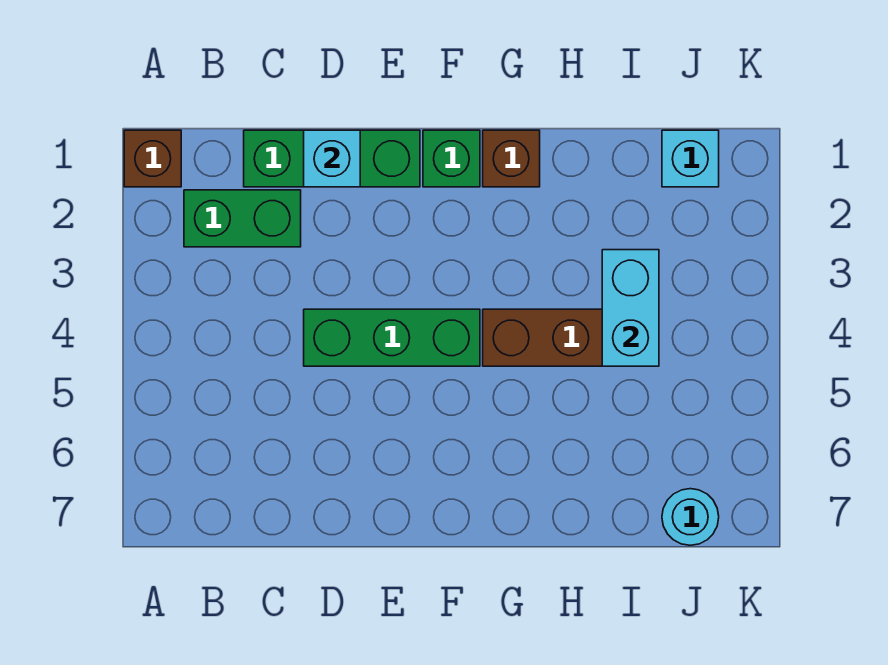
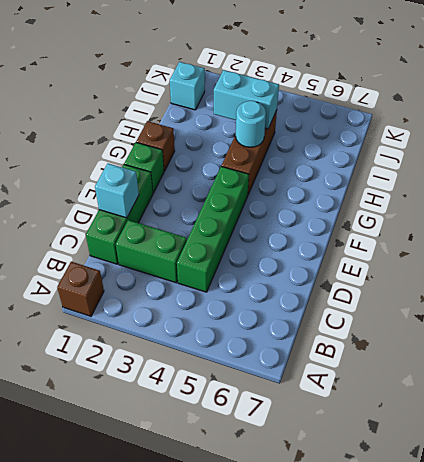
green 1x2 brick [184,190,301,247] -> green 1x2 brick turned to [116,220,187,283]
green 1x3 brick [304,309,480,366] -> green 1x4 brick [177,166,249,292]
cyan 1x1 round brick [662,489,719,545] -> cyan 1x1 round brick moved to [236,101,266,147]

